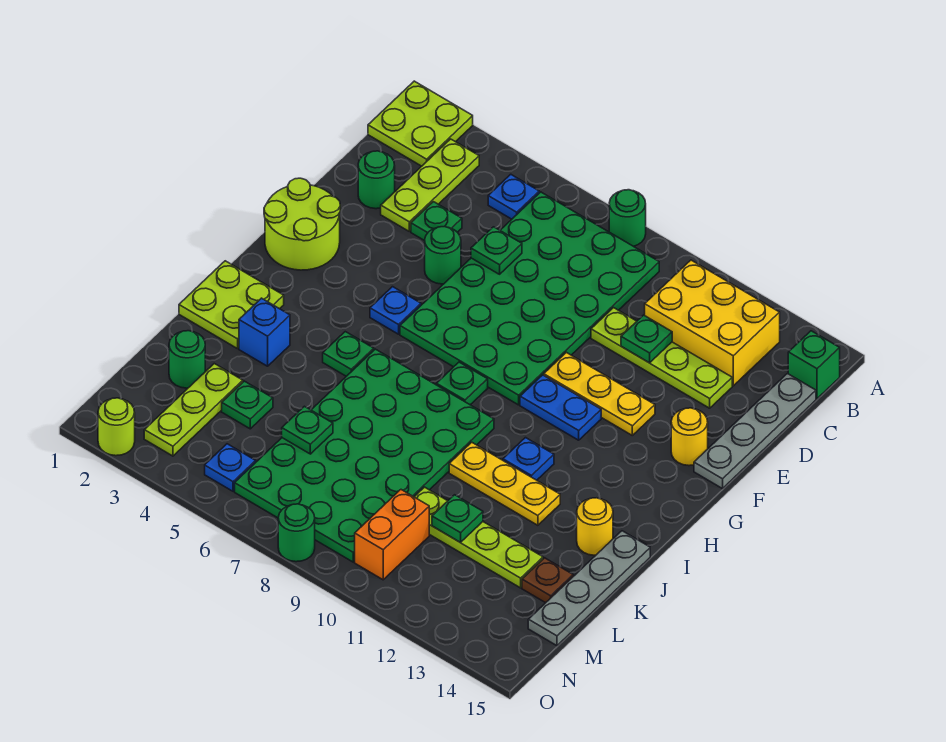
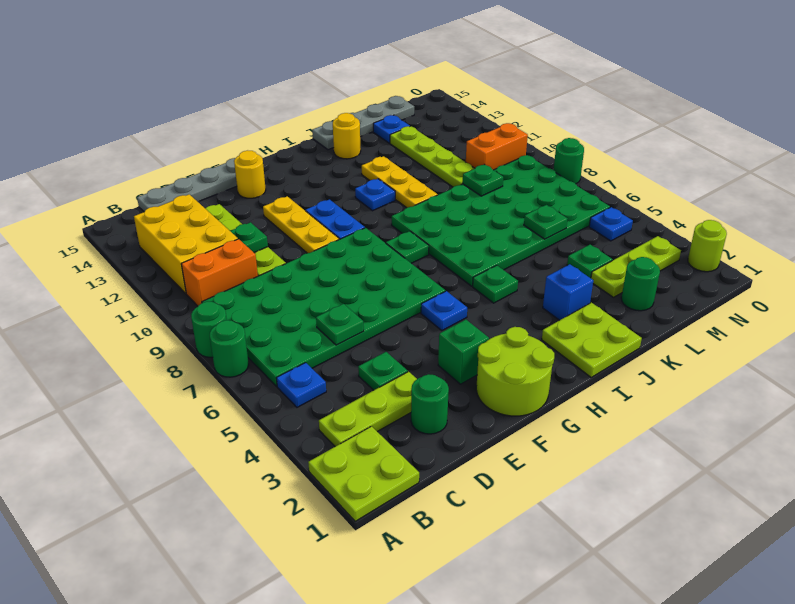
none -> orange 1x2 brick [181,239,258,306]
green 1x1 brick [788,331,840,399] -> green 1x1 brick moved to [438,320,489,384]
green 1x1 round brick [425,226,461,284] -> green 1x1 round brick moved to [210,320,249,377]
green 1x1 plate [432,495,483,542] -> green 1x1 plate moved to [463,164,503,196]
brown 1x1 plate [522,558,573,603] -> blue 1x1 plate [373,115,410,143]

